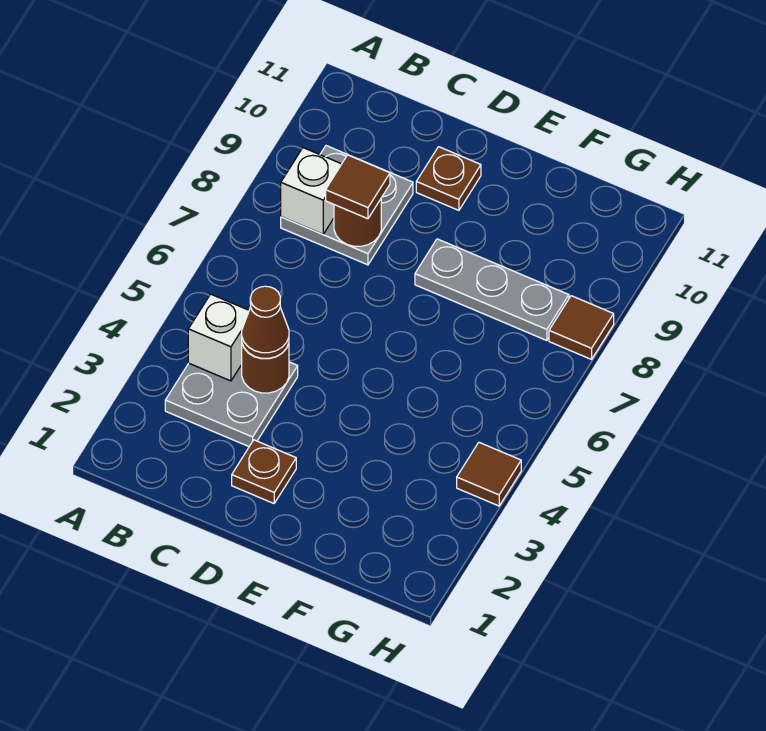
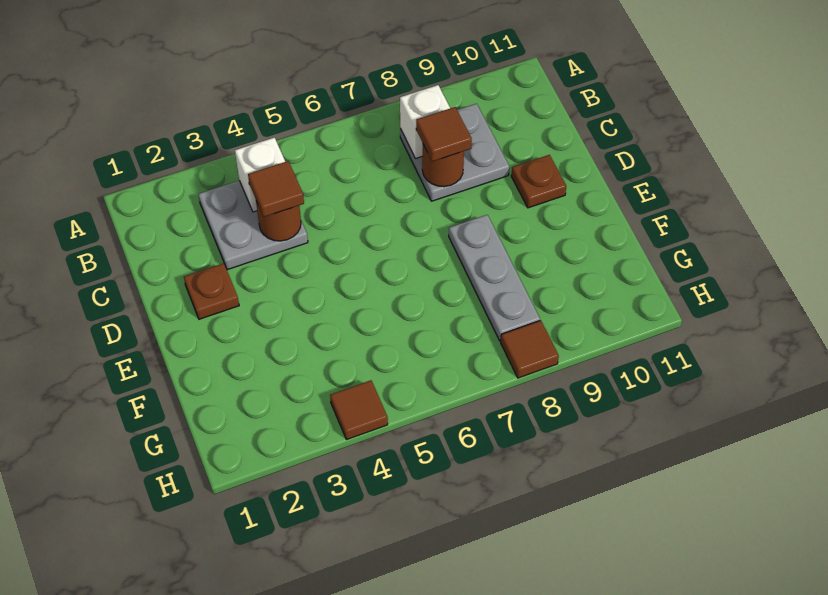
brown 1x1 cone [242,286,289,358] -> brown 1x1 tile [248,161,304,217]

